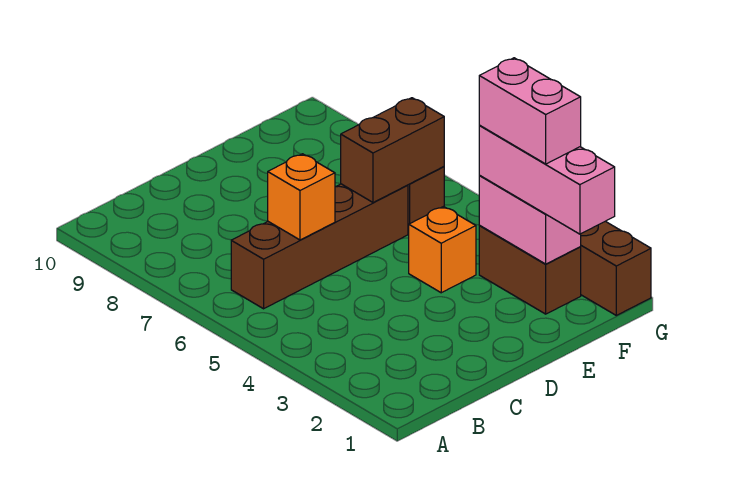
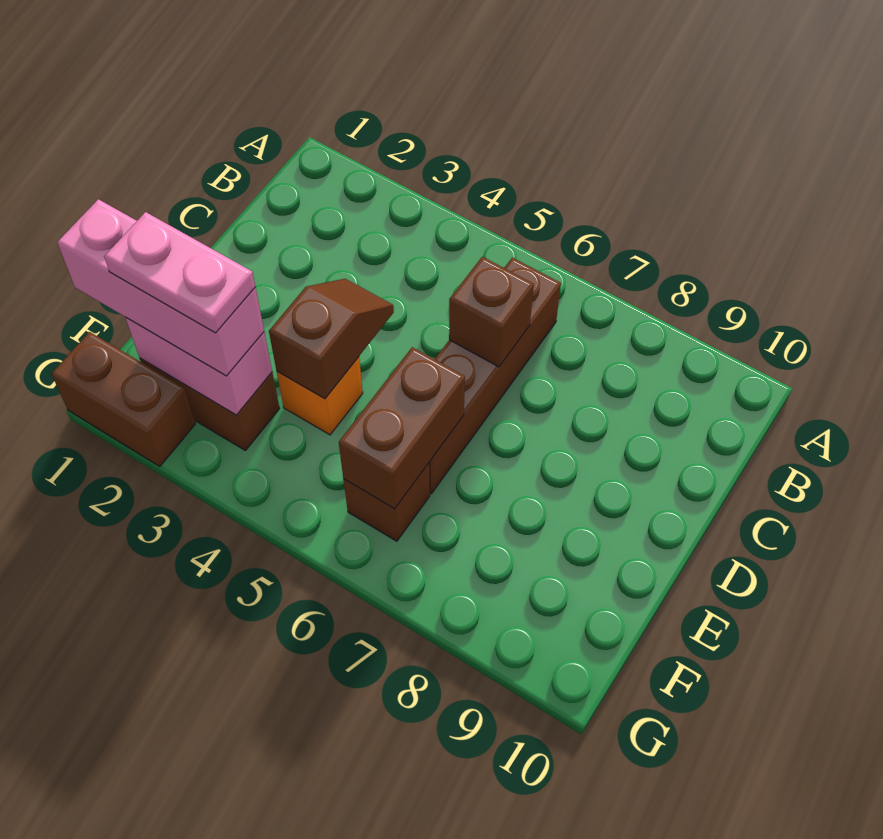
orange 1x1 brick [268,154,335,240] -> brown 1x1 brick [449,257,534,367]
none -> brown 1x2 slope [269,279,394,399]
pink 1x2 brick [479,58,581,164] -> pink 1x2 plate [104,212,255,333]

